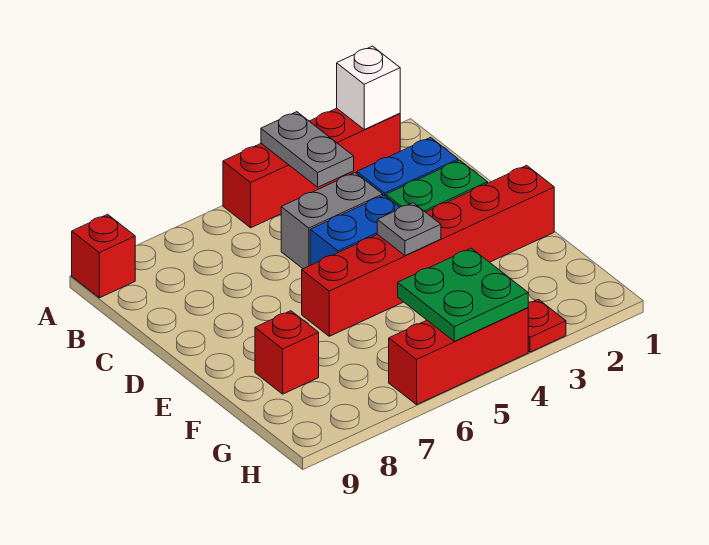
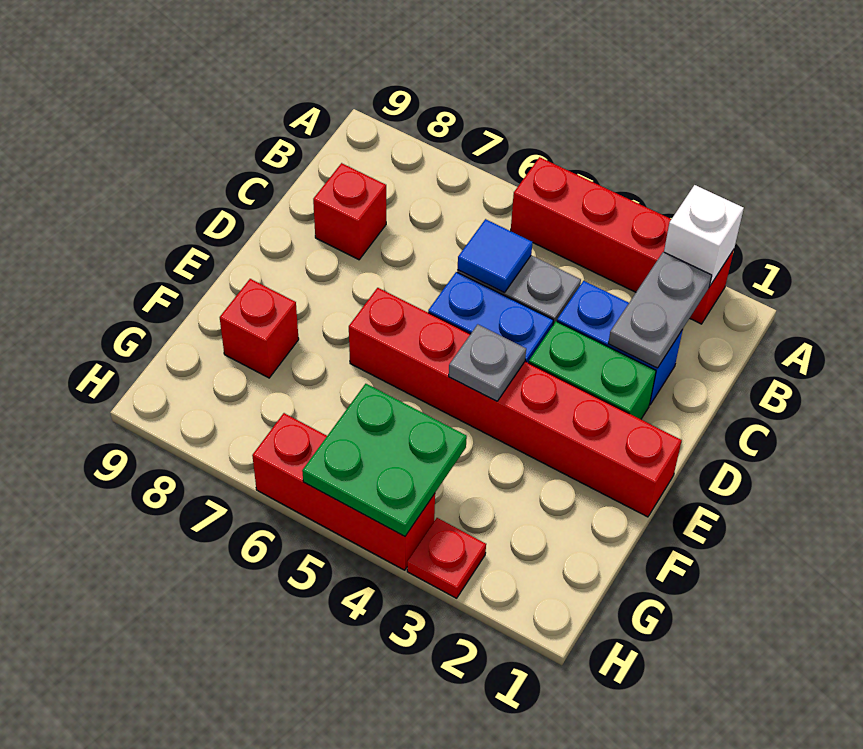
grey 1x2 plate [261,112,354,187] -> grey 1x2 plate moved to [608,252,712,368]
red 1x1 brick [72,214,135,298] -> red 1x1 brick moved to [313,163,386,260]
none -> blue 1x1 tile [457,219,533,293]

